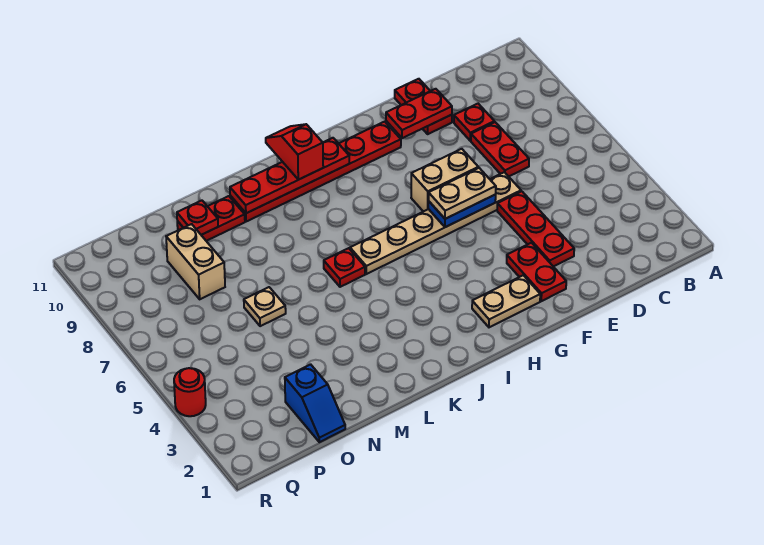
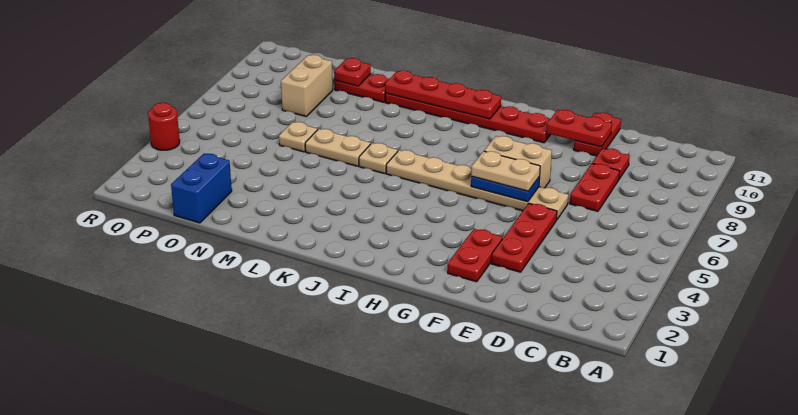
tan 1x2 plate [472,275,540,327] -> tan 1x2 plate moved to [305,129,371,166]
red 1x2 slope [266,124,323,180] -> none
red 1x1 plate [324,248,365,287] -> tan 1x1 plate [359,143,398,174]
blue 1x2 slope [285,364,345,442] -> blue 1x2 brick [171,153,232,223]

